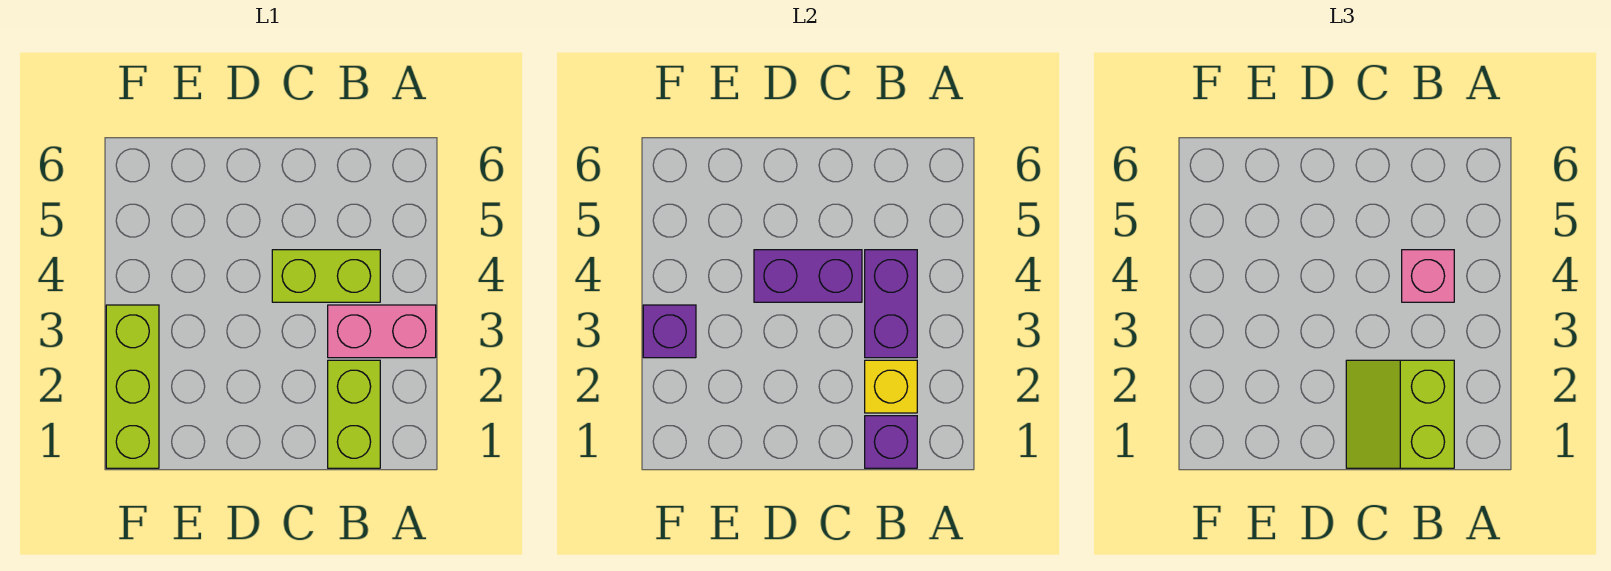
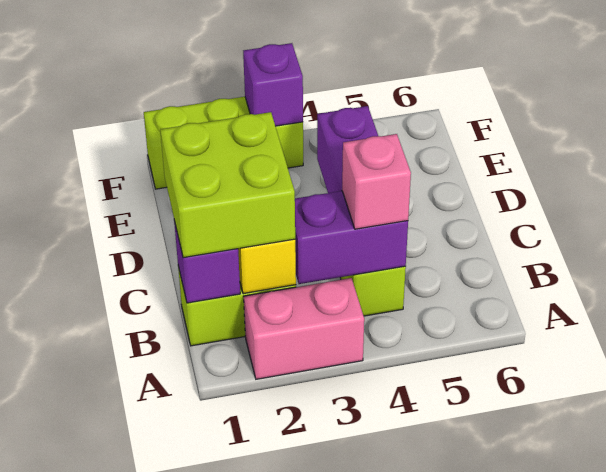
pink 1x2 brick [328,305,436,358] -> pink 1x2 brick turned to [244,278,364,379]
lime 2x2 slope [1346,360,1454,468] -> lime 2x2 brick [160,112,295,258]

